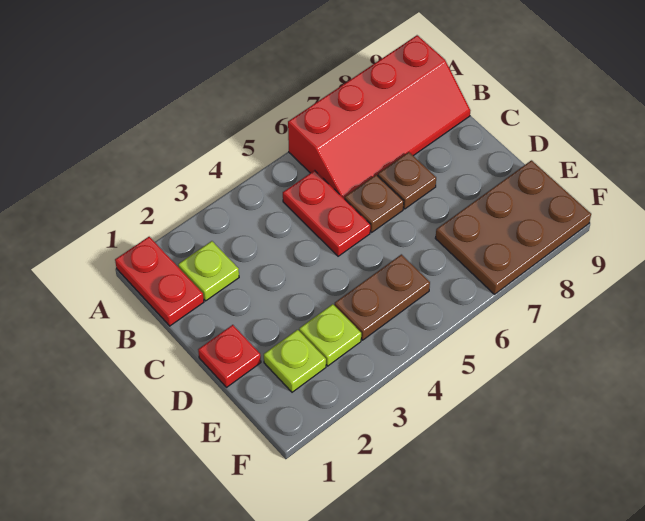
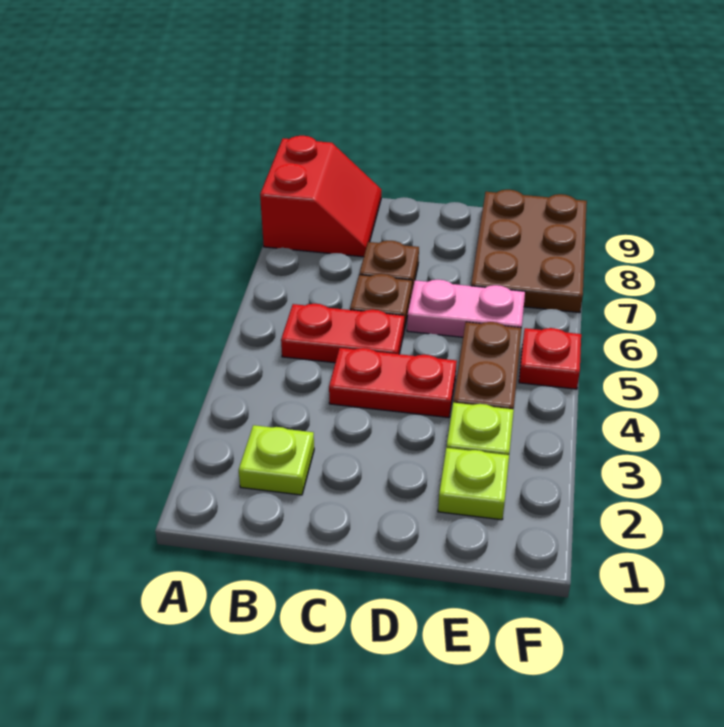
red 1x2 plate [115,237,204,326] -> red 1x2 plate moved to [329,348,457,418]
red 2x4 slope [288,35,470,199] -> red 2x2 slope [260,136,381,257]
red 1x1 plate [198,325,261,387] -> red 1x1 plate moved to [519,328,581,389]
none -> pink 1x2 plate [407,280,525,337]

